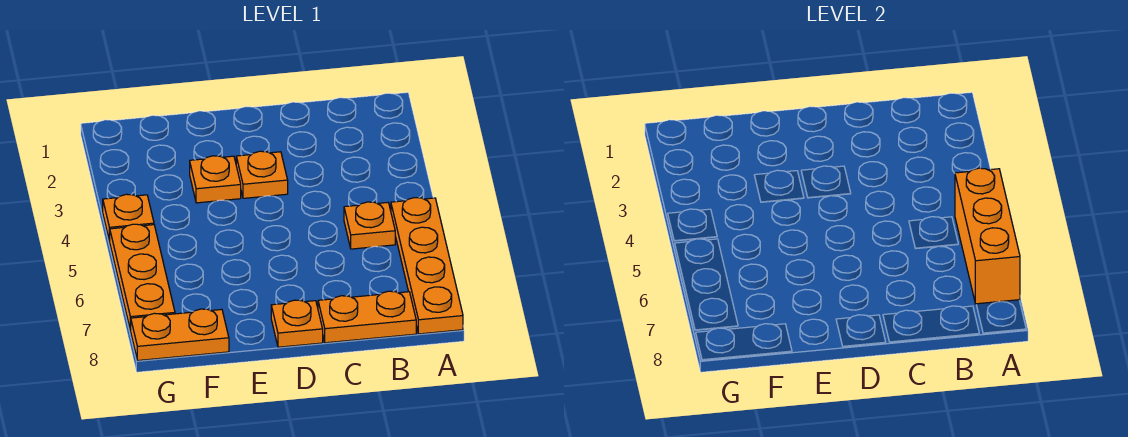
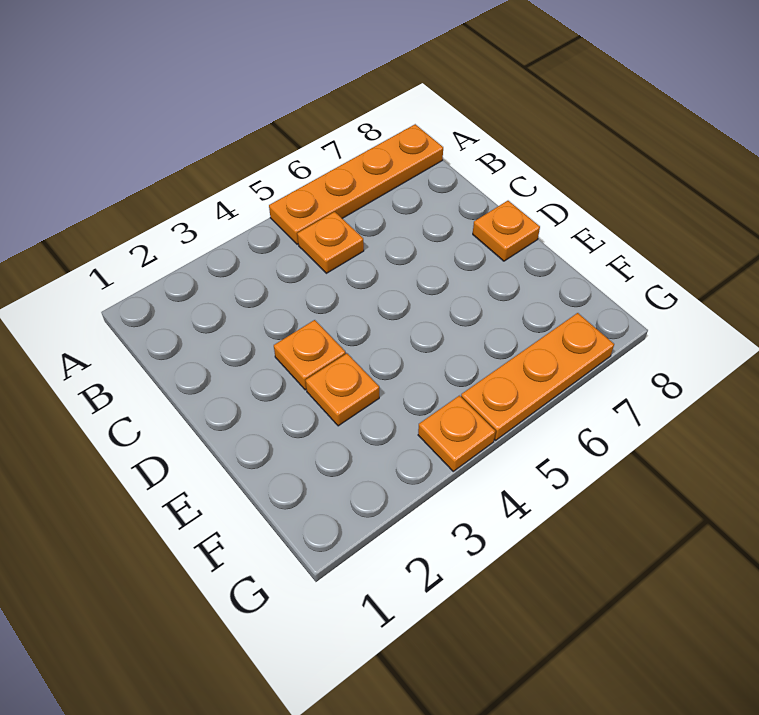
orange 1x3 brick [955,168,1020,304] -> none
orange 1x2 plate [318,291,416,343] -> none
orange 1x2 plate [131,309,229,361] -> none

